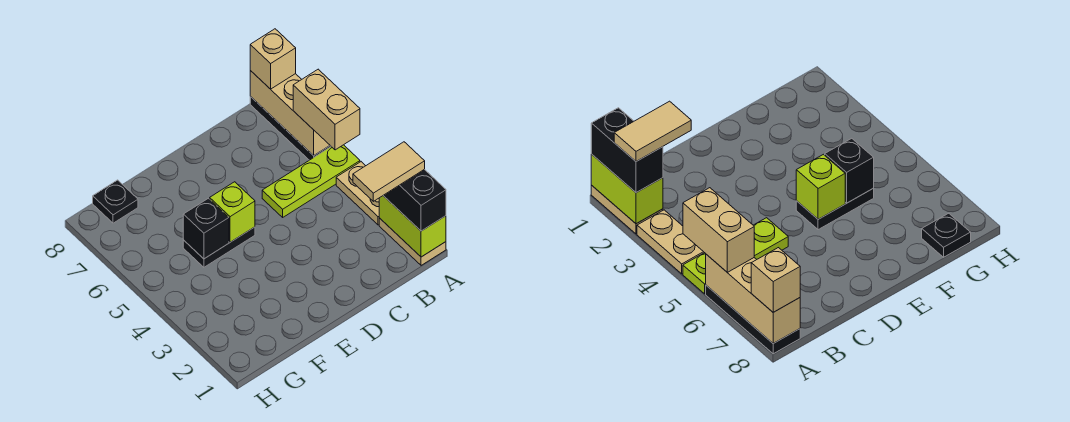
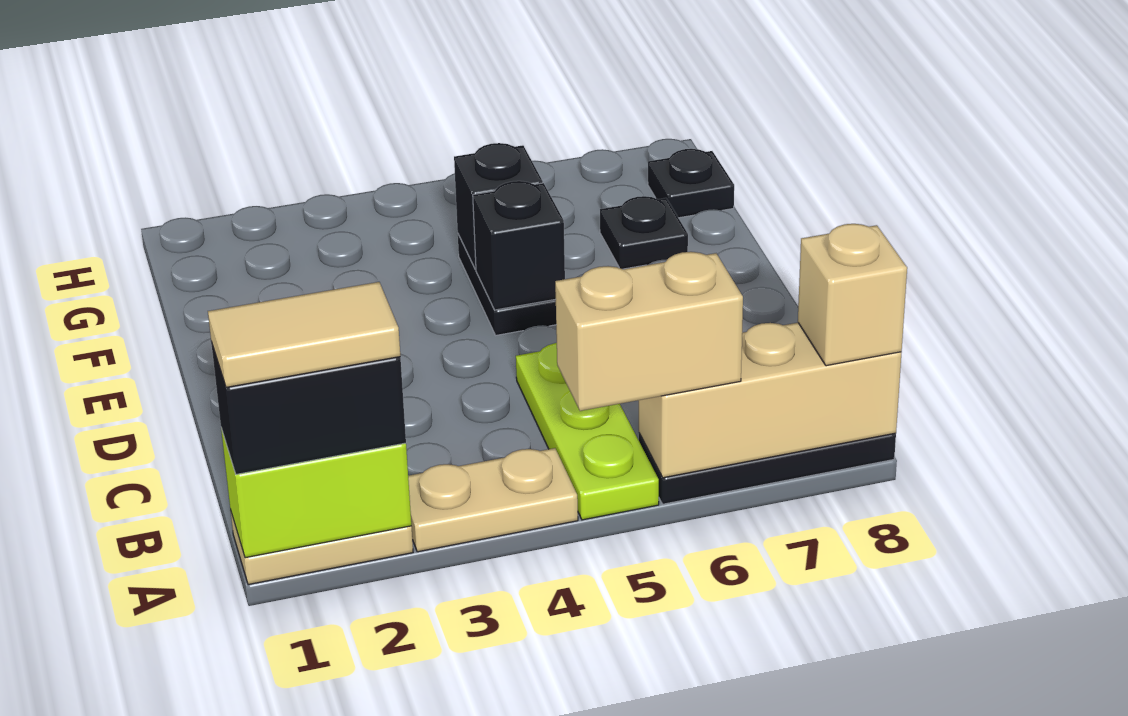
tan 1x2 tile [353,142,425,201] -> tan 1x2 tile turned to [208,282,400,387]
lime 1x1 brick [210,182,255,242] -> black 1x1 brick [473,181,565,310]
none -> black 1x1 plate [600,196,688,269]

